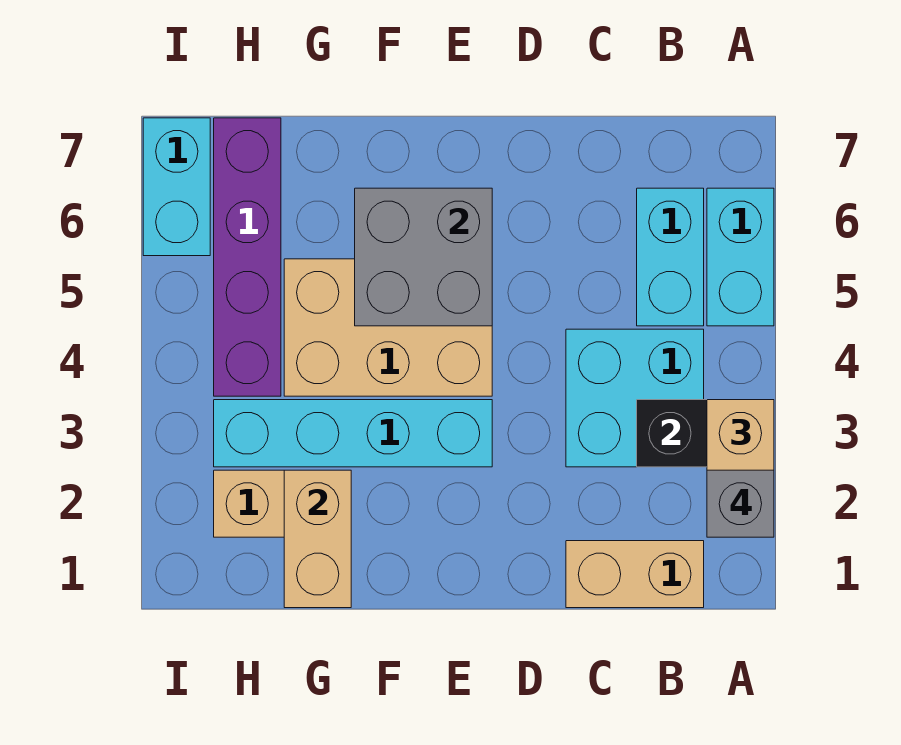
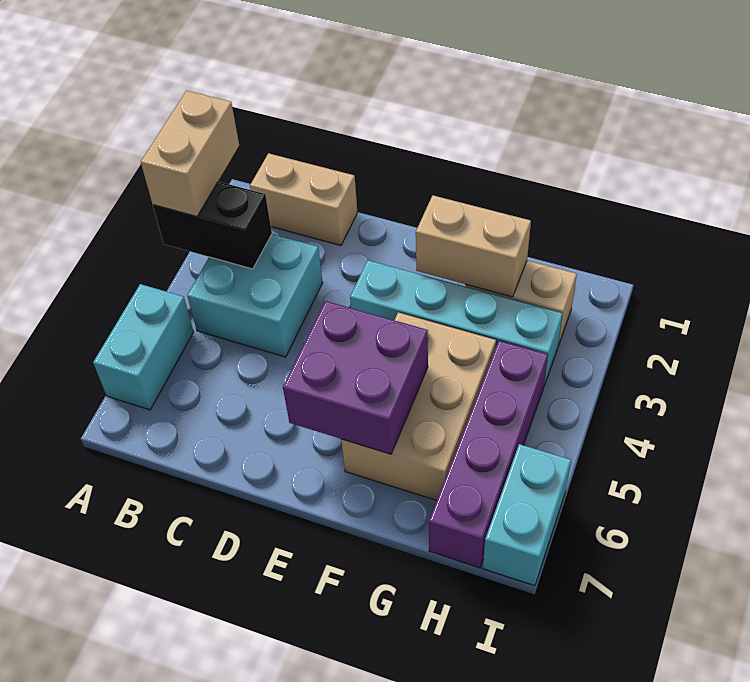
grey 1x1 brick [707,470,774,537] -> none
cyan 1x2 brick [637,188,704,326] -> none
tan 2x3 brick [284,259,492,396] -> tan 2x3 brick turned to [341,312,496,500]
grey 2x2 brick [355,188,492,326] -> purple 2x2 brick [283,301,428,454]
tan 1x2 brick [284,470,351,608] -> tan 1x2 brick turned to [416,195,531,297]

